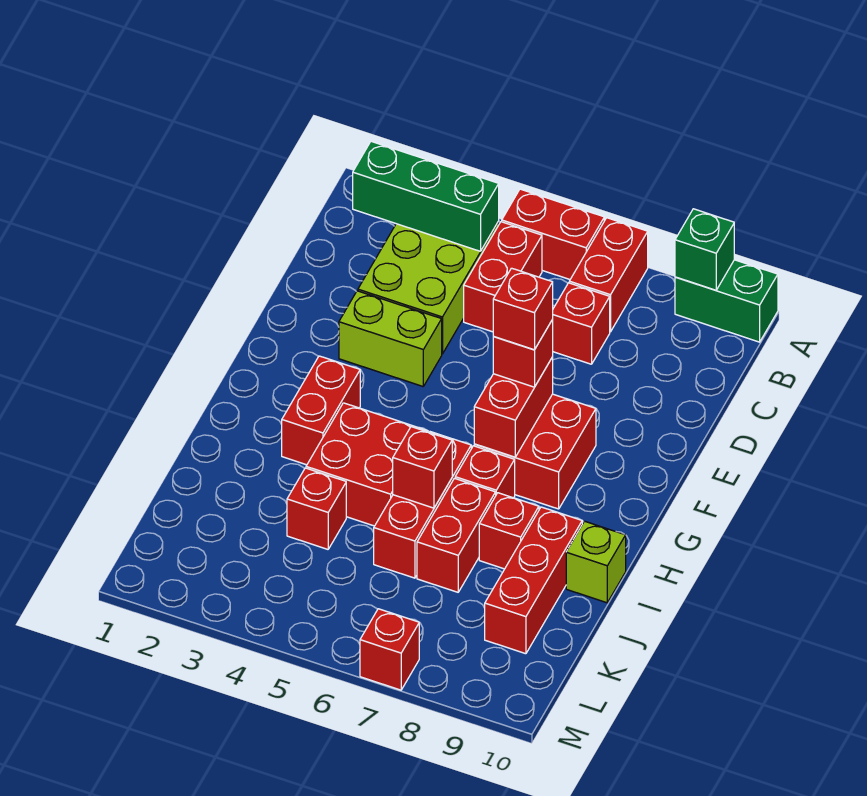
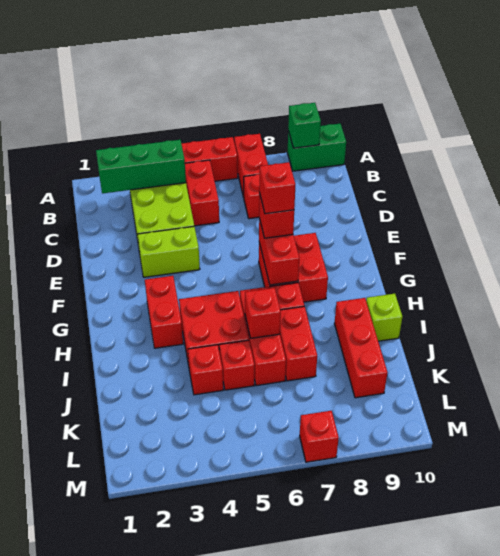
red 1x1 brick [479,493,539,569] -> red 1x1 brick moved to [219,340,254,390]

